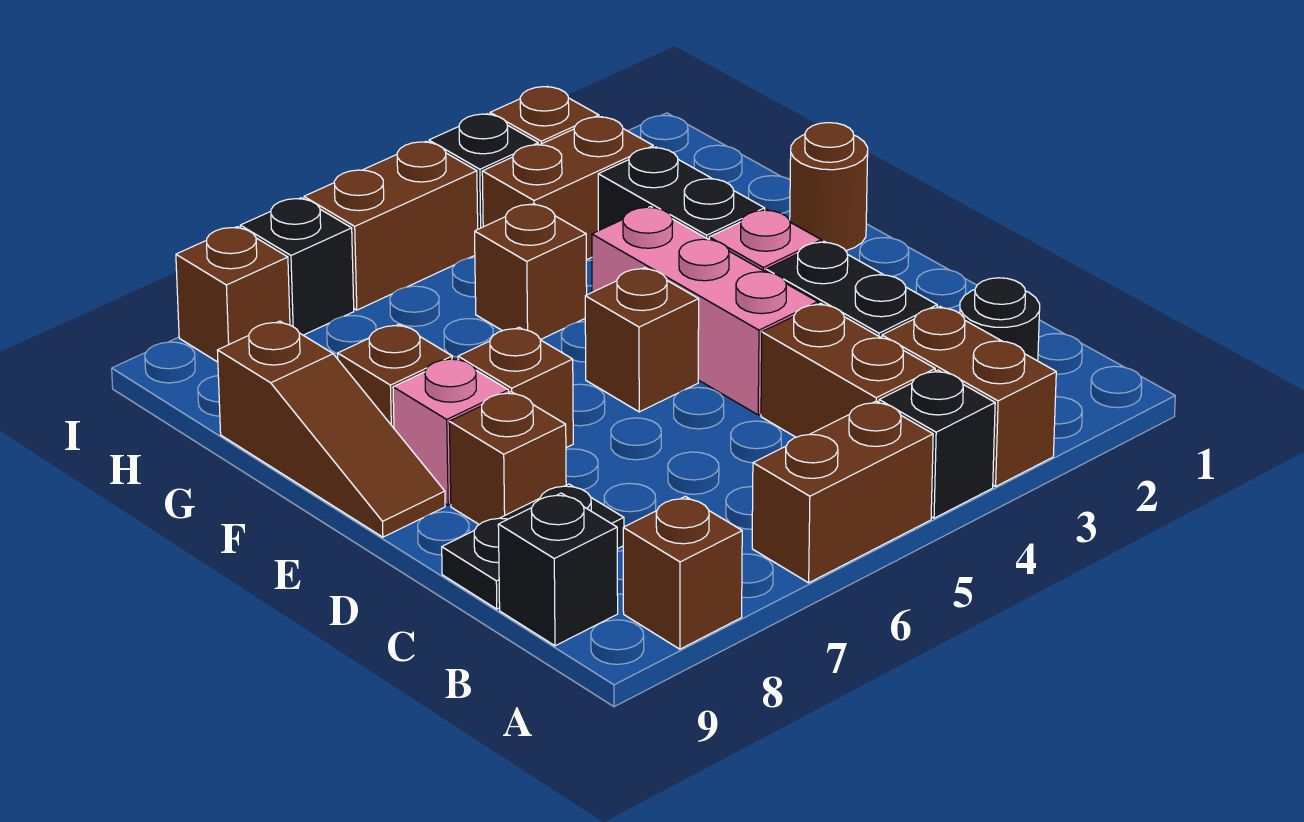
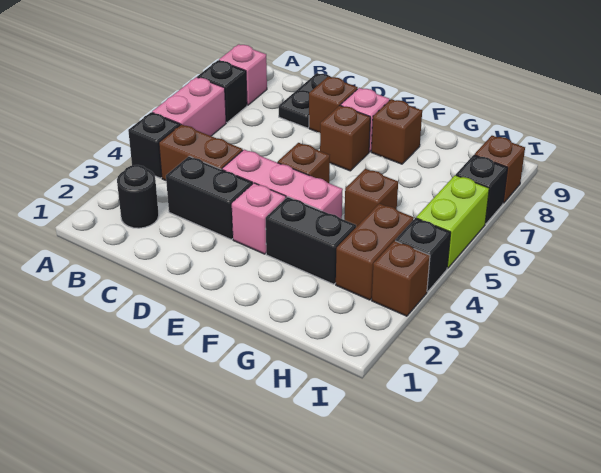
brown 1x2 brick [882,307,1056,486] -> none
brown 1x2 brick [752,401,933,583] -> pink 1x2 brick [152,77,226,136]
brown 1x1 brick [623,496,742,649] -> pink 1x1 brick [219,44,267,105]
black 1x1 brick [498,493,618,646] -> black 1x1 brick moved to [197,61,247,123]
brown 1x3 slope [217,321,445,537] -> none
brown 1x1 round brick [790,123,868,251] -> none
brown 1x2 brick [304,142,478,310] -> lime 1x2 brick [416,175,489,268]

